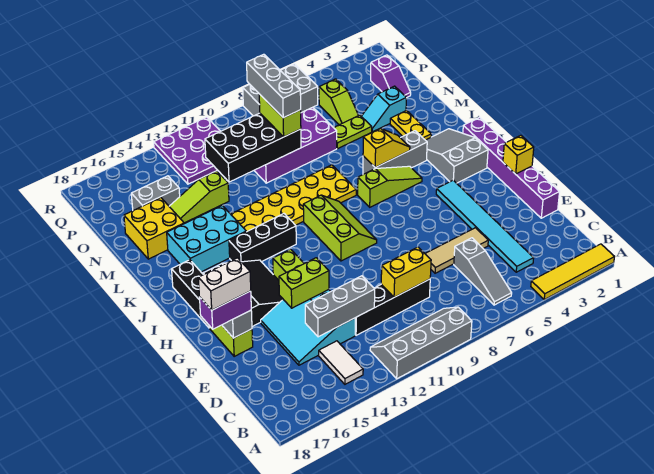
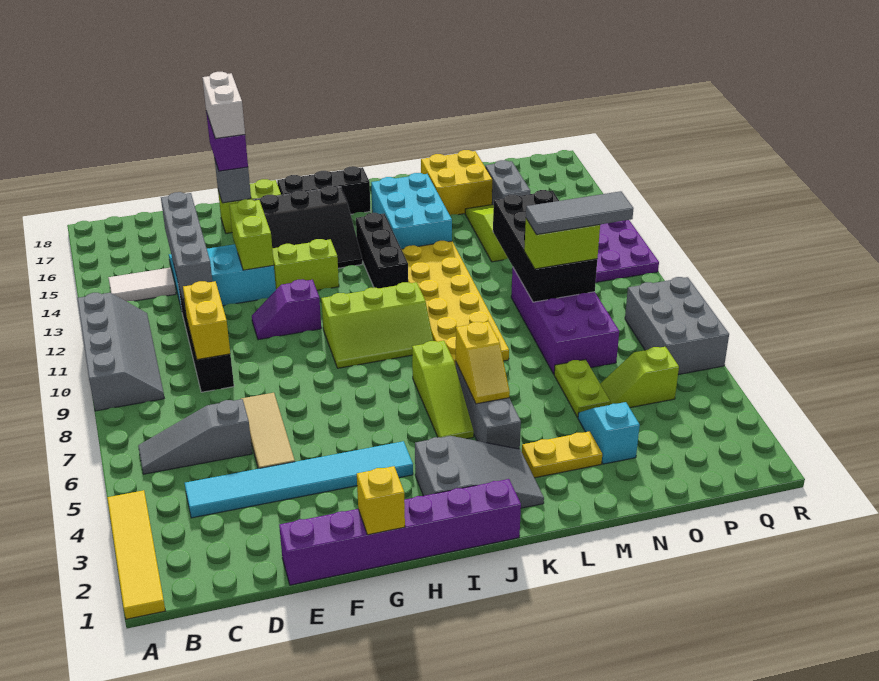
grey 1x3 brick [305,276,375,337] -> grey 1x4 brick [161,192,213,299]
grey 1x3 brick [247,54,301,118] -> grey 1x3 tile [526,191,634,235]
purple 1x2 slope [371,55,411,98] -> purple 1x2 slope moved to [252,279,321,340]

